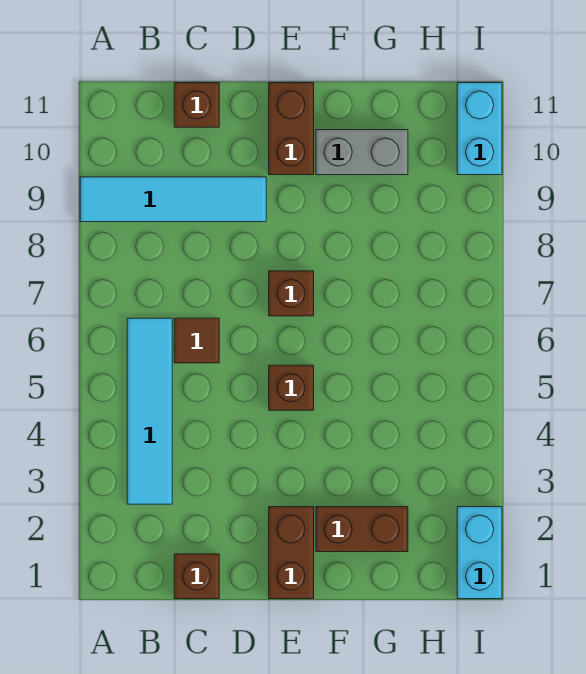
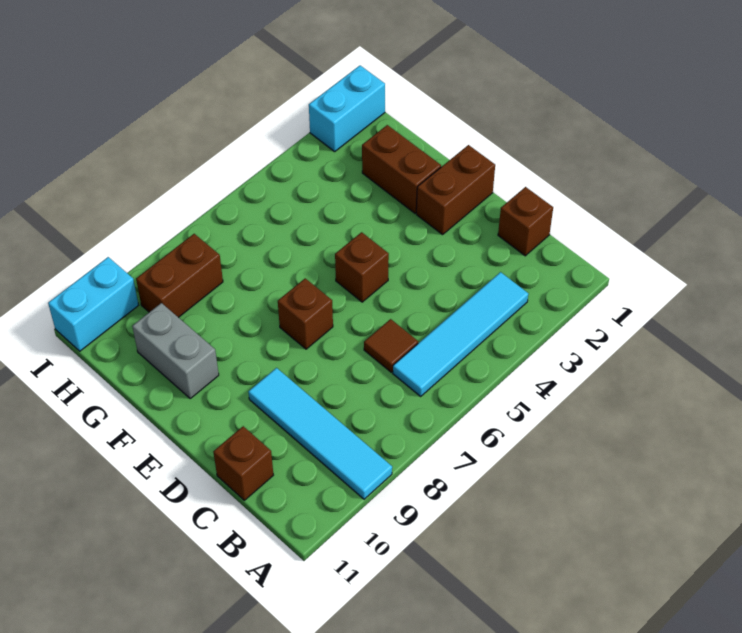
brown 1x2 brick [269,83,314,175] -> brown 1x2 brick moved to [136,234,223,318]

